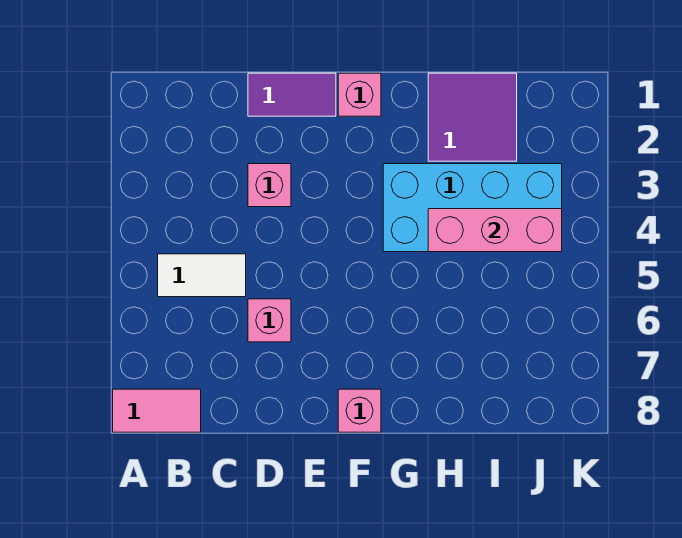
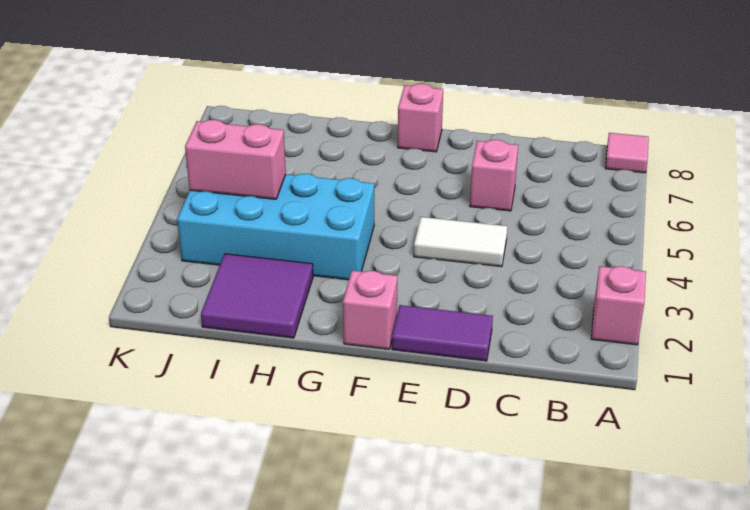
pink 1x2 tile [113,389,201,432] -> pink 1x1 tile [605,133,649,173]
white 1x2 tile [158,254,246,297] -> white 1x2 tile moved to [414,217,507,267]
pink 1x1 brick [248,164,291,207] -> pink 1x1 brick moved to [591,266,646,345]
pink 1x3 brick [428,209,562,252] -> pink 1x2 brick [185,120,286,199]

